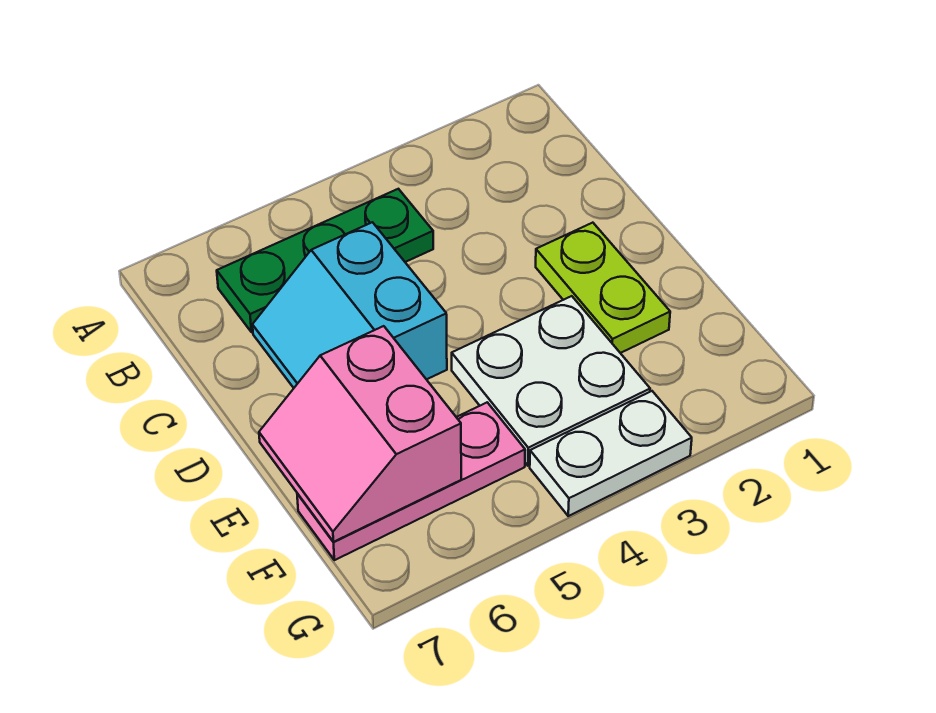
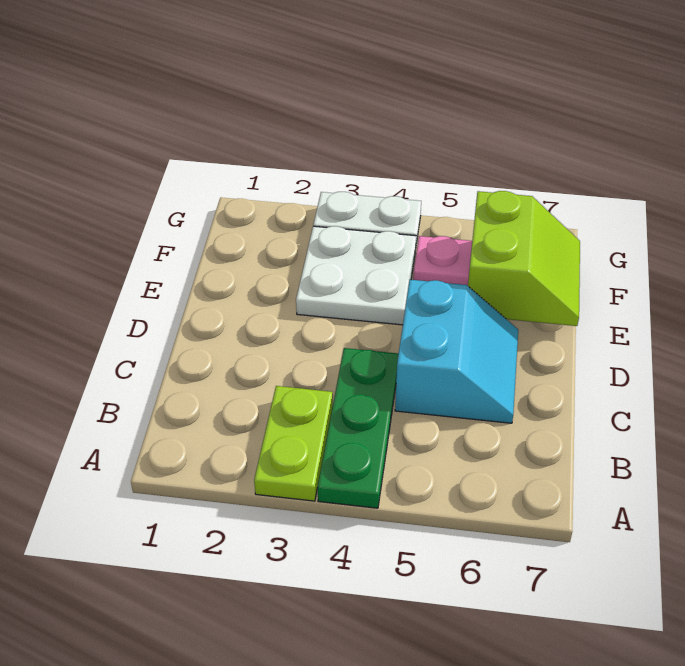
green 1x3 plate [217,189,433,332] -> green 1x3 plate turned to [318,348,399,508]
lime 1x2 plate [536,223,670,353] -> lime 1x2 plate moved to [254,386,333,501]
pink 2x2 slope [259,326,461,542] -> lime 2x2 slope [468,191,580,326]

